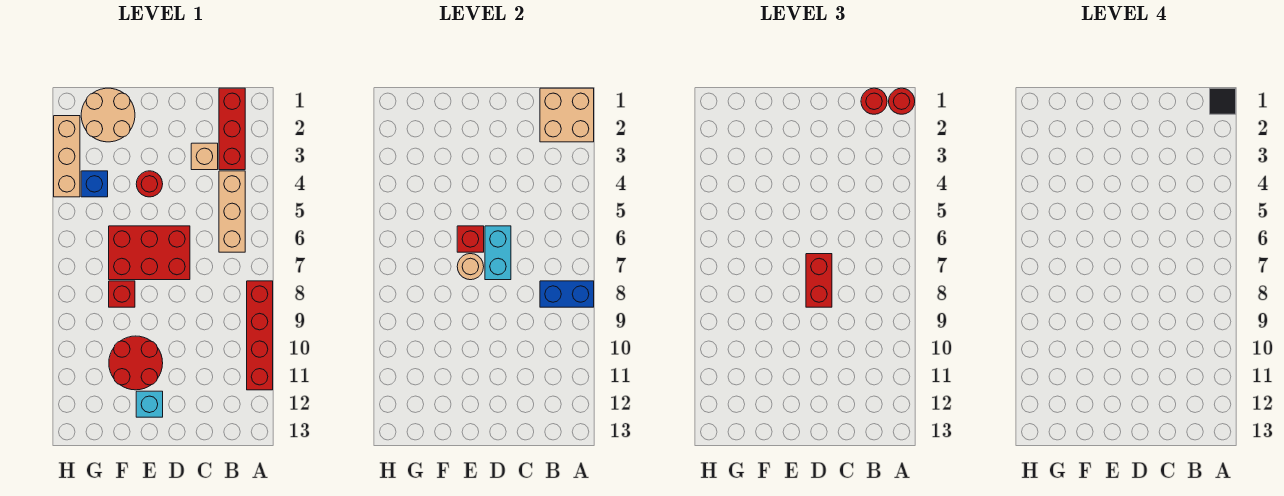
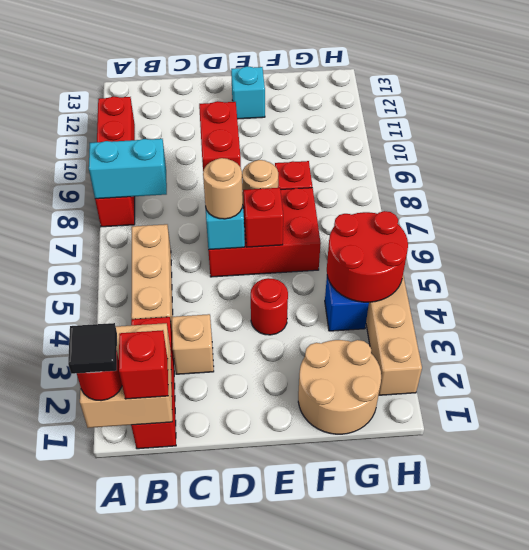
blue 1x2 brick [540,281,594,307] -> cyan 1x2 brick [89,139,167,199]
red 1x1 round brick [861,88,887,114] -> red 1x1 brick [119,330,168,399]
none -> tan 1x1 round brick [203,158,243,219]
red 2x2 round brick [109,336,163,390] -> red 2x2 round brick moved to [327,211,408,302]

